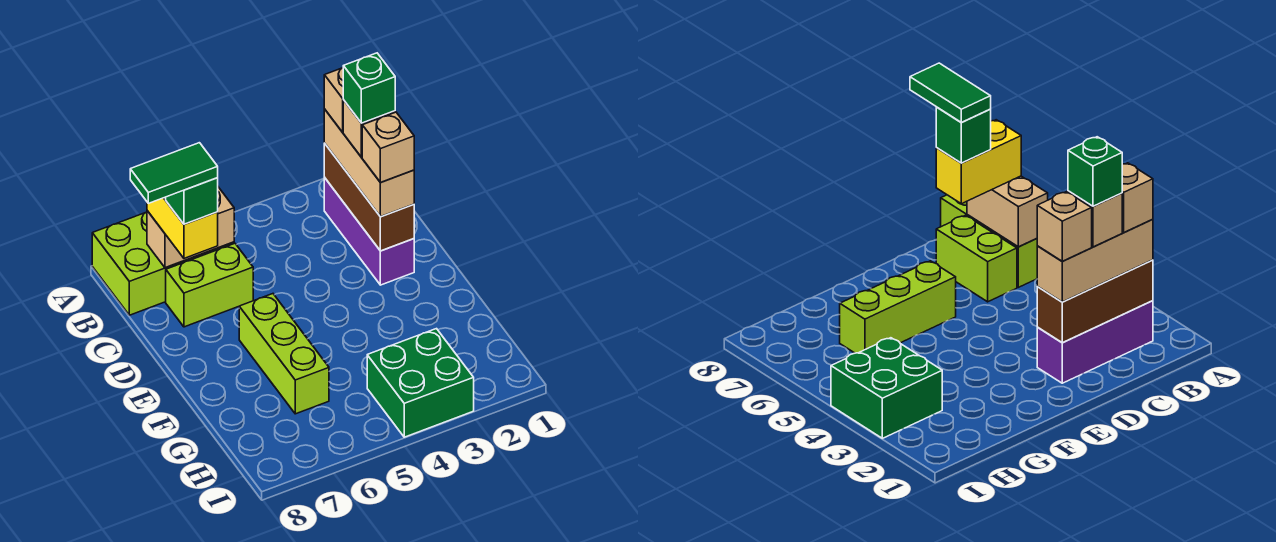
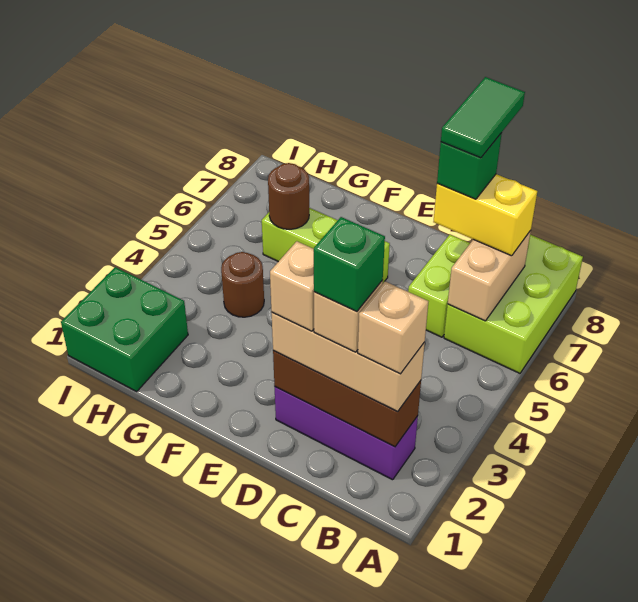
none -> brown 1x1 round brick [221,252,264,317]
none -> brown 1x1 round brick [268,163,309,229]
green 2x2 brick [367,329,474,437] -> green 2x2 brick moved to [61,267,188,391]

